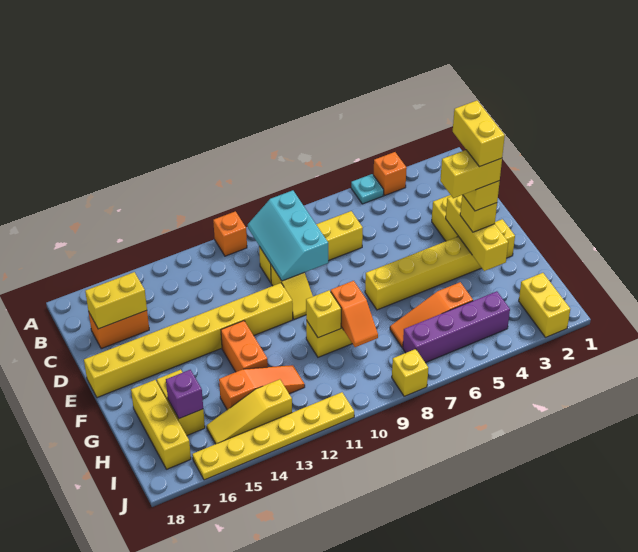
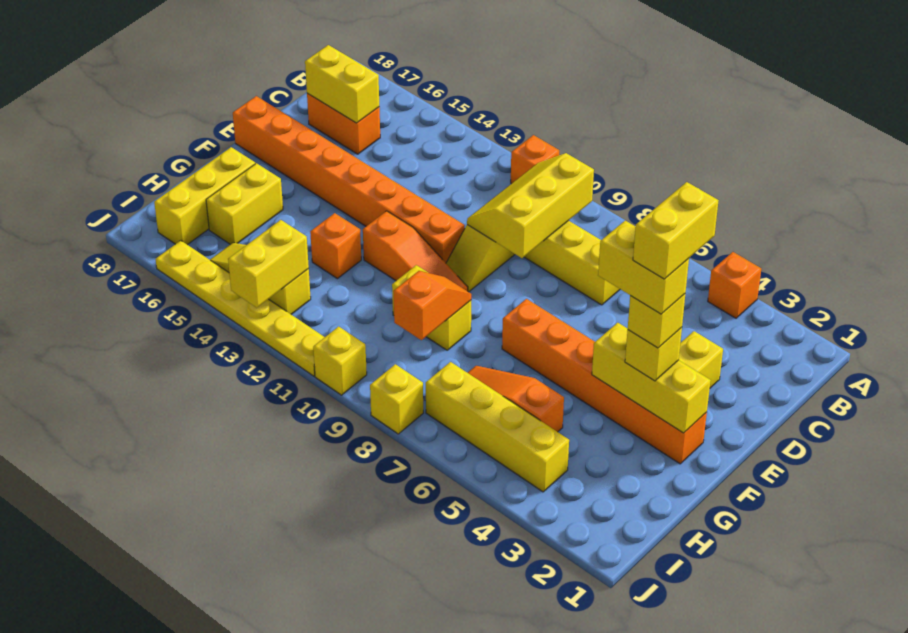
cyan 1x1 plate [351,174,384,204] -> none
cyan 2x3 slope [248,190,328,281] -> yellow 2x3 slope [467,153,594,258]
yellow 1x3 brick [446,195,508,271] -> yellow 1x3 brick turned to [592,323,711,433]
yellow 1x8 brick [84,283,293,398] -> orange 1x8 brick [233,96,465,263]
yellow 1x6 brick [365,219,515,310] -> orange 1x6 brick [502,299,707,464]
orange 1x2 brick [221,321,268,372] -> orange 1x1 brick [310,213,361,279]
orange 1x2 slope [330,281,378,347] -> orange 1x2 slope turned to [393,271,471,340]
yellow 1x1 brick [306,290,341,338] -> yellow 1x1 brick moved to [313,326,367,395]
orange 1x3 slope [219,365,305,410] -> orange 1x3 slope moved to [363,211,468,291]
purple 1x1 brick [166,370,203,419] -> none
yellow 1x2 brick [519,273,570,337] -> yellow 1x2 brick moved to [228,220,309,308]
purple 1x4 brick [403,291,510,363] -> yellow 1x4 brick [426,362,569,492]

